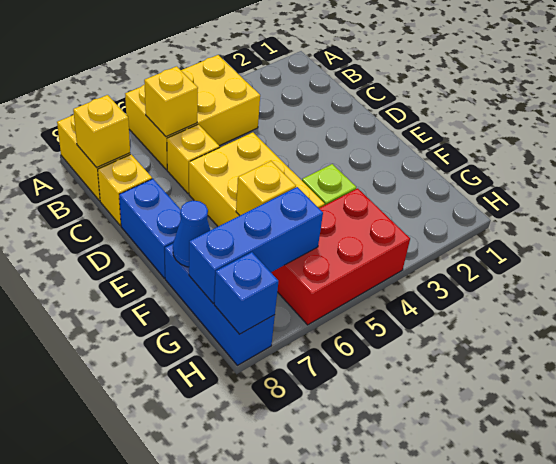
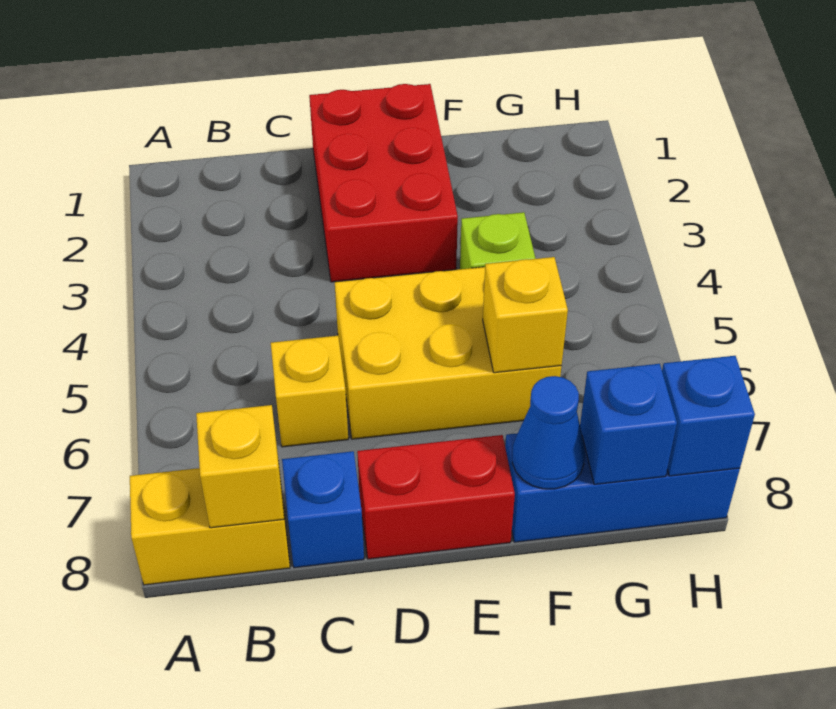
yellow 2x3 brick [125,55,260,170] -> none
yellow 1x1 brick [144,66,198,136] -> none
yellow 1x1 brick [98,154,152,226] -> blue 1x1 brick [282,451,364,568]
blue 1x2 brick [119,179,181,278] -> red 1x2 brick [357,435,515,559]
red 2x3 brick [271,188,410,325] -> red 2x3 brick moved to [309,84,458,282]
blue 1x3 brick [189,187,323,303] -> blue 1x1 brick [580,364,677,484]

